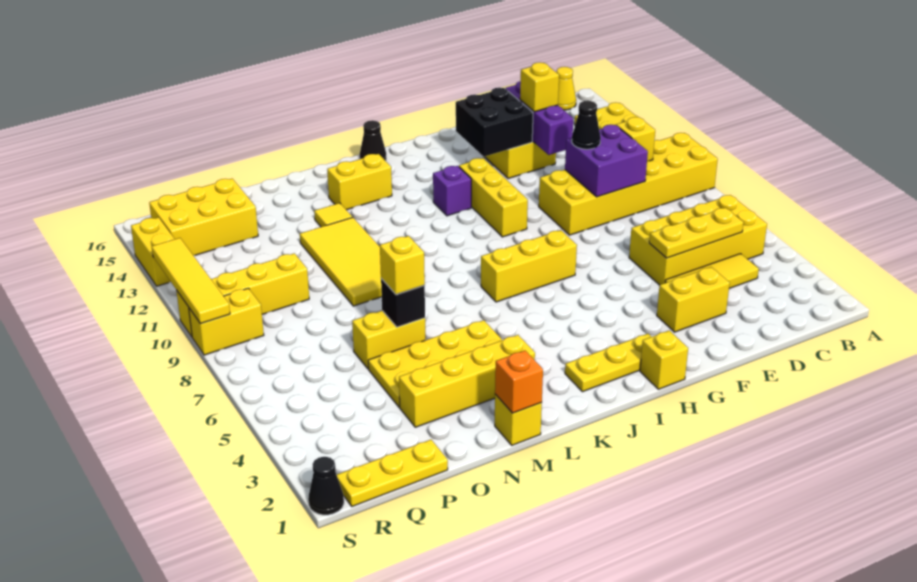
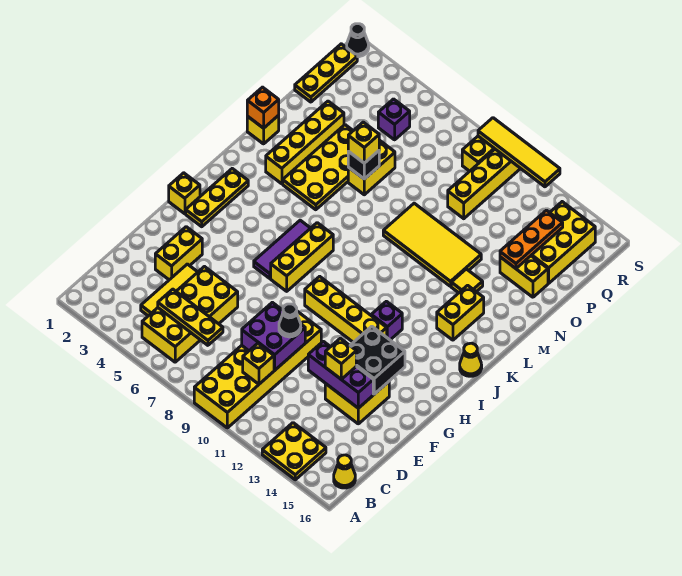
yellow 1x3 plate [649,208,744,258] -> yellow 1x3 plate turned to [158,289,223,345]
none -> purple 1x3 tile [254,220,310,278]
yellow 1x3 brick [459,158,528,237] -> yellow 1x4 brick [305,276,387,342]
black 1x1 cone [360,120,386,161] -> yellow 1x1 cone [460,343,482,376]
none -> orange 1x3 plate [500,210,563,268]
none -> purple 1x1 brick [378,99,410,140]
yellow 1x2 brick [131,217,174,286] -> yellow 1x2 brick moved to [500,256,548,297]

